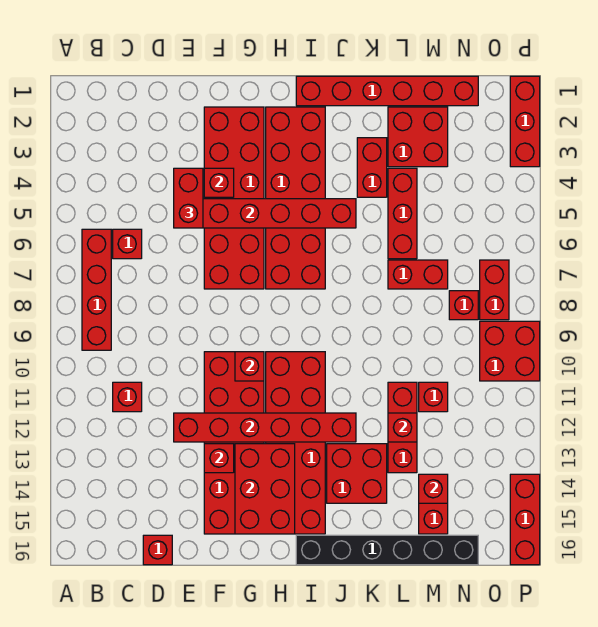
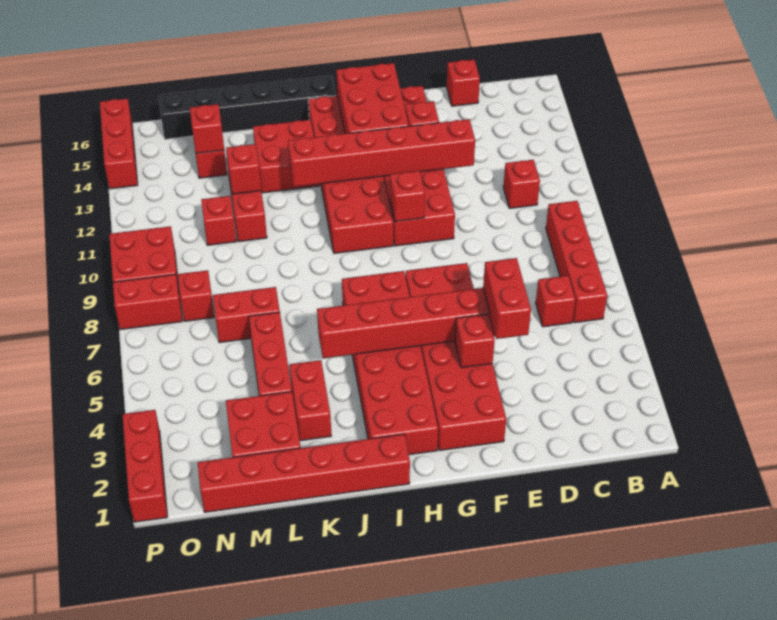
red 1x2 brick [480,260,509,320] -> red 1x2 brick turned to [113,274,182,330]

